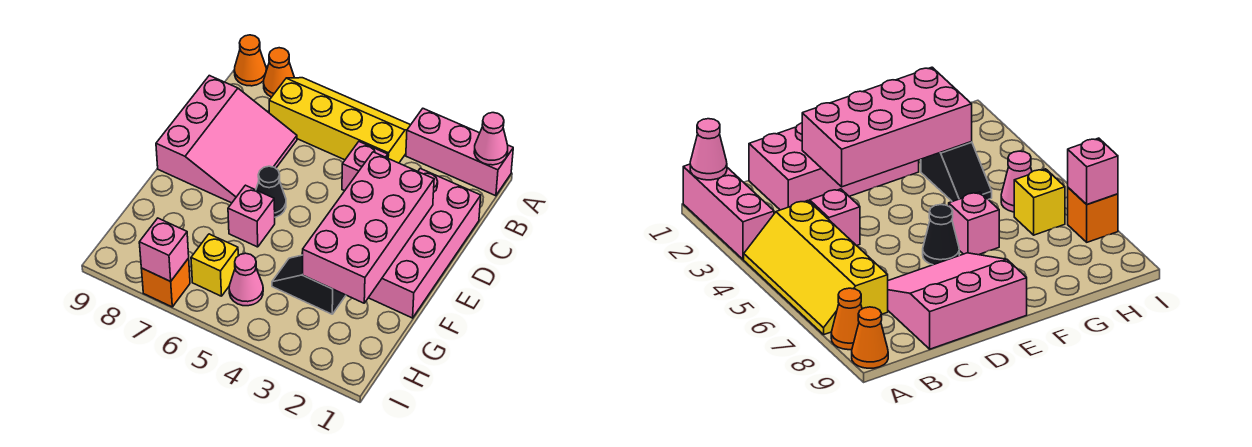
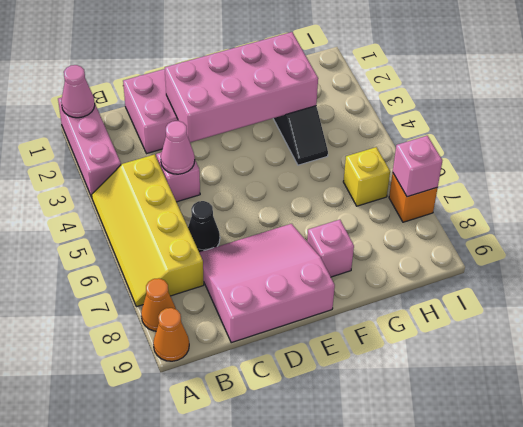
black 1x1 cone [256,166,286,217] -> black 1x1 cone moved to [188,201,220,252]
pink 1x1 brick [228,185,275,247] -> pink 1x1 brick moved to [307,220,354,277]
pink 1x1 cone [229,253,263,306] -> pink 1x1 cone moved to [161,121,195,174]

